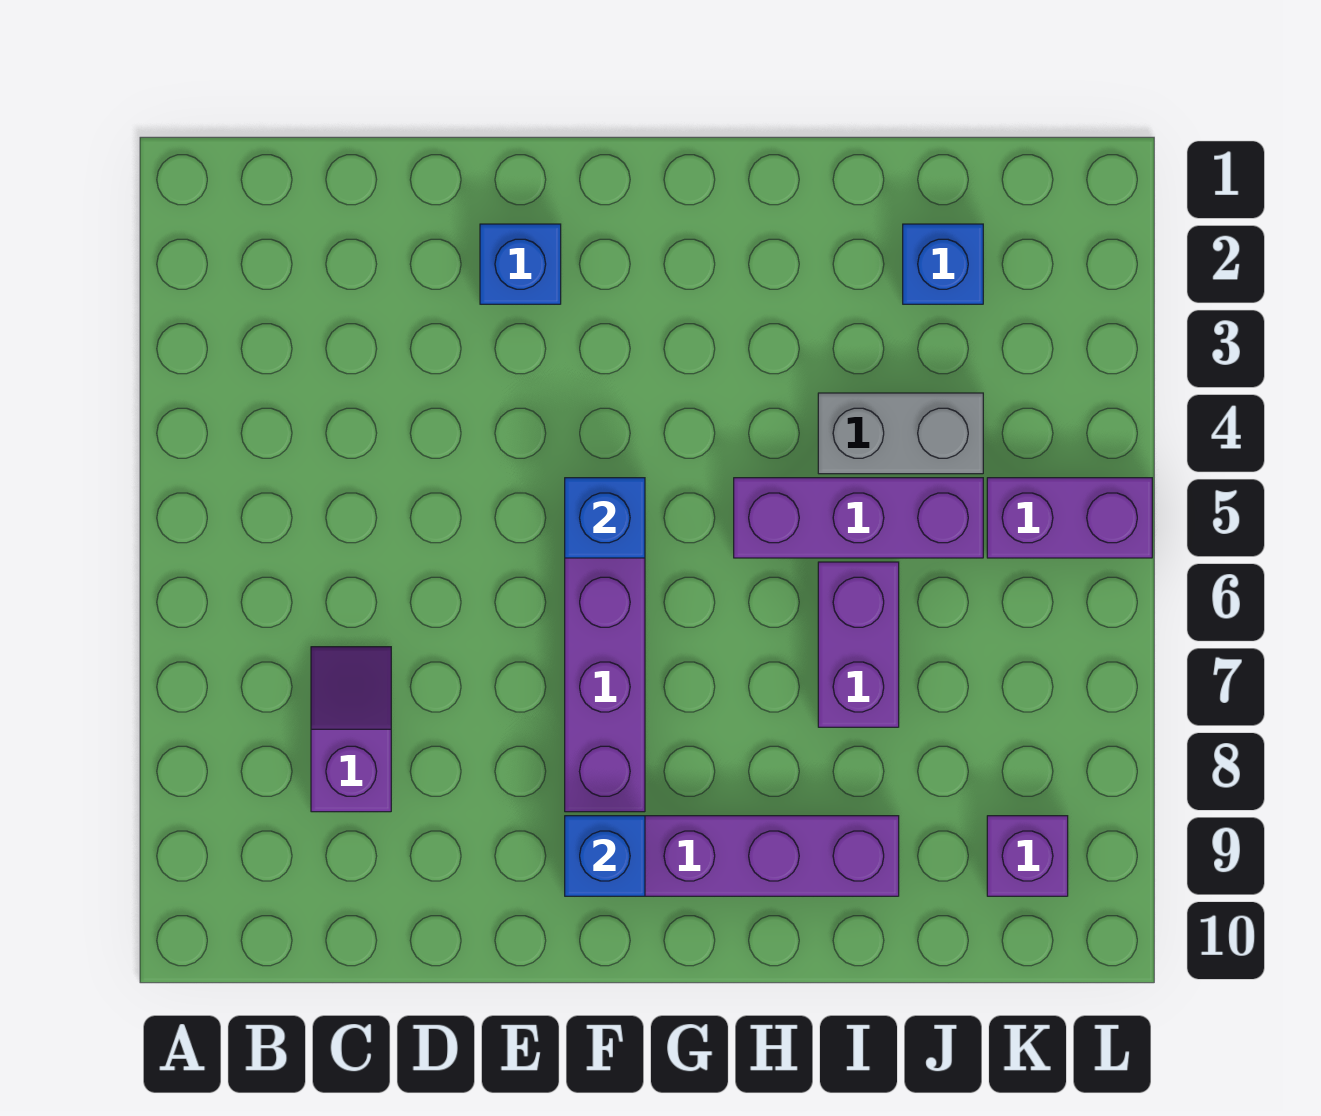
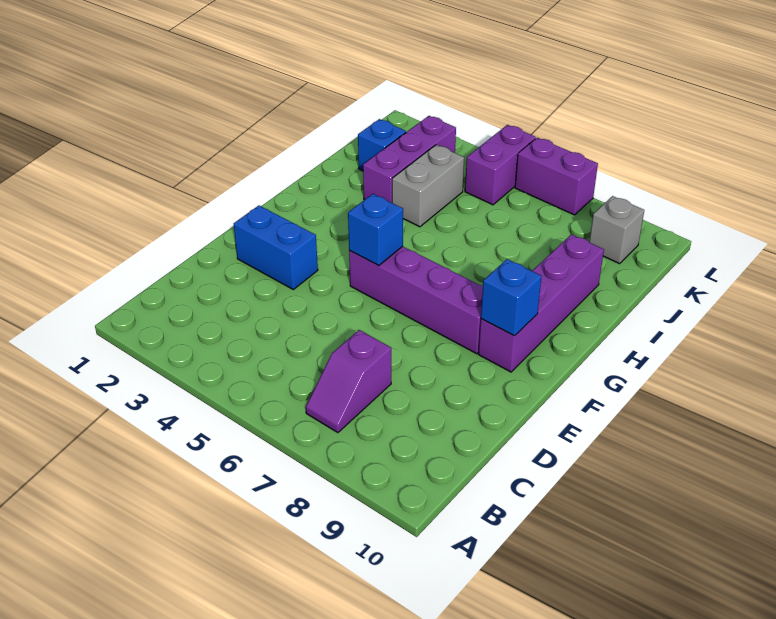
purple 1x2 slope [311,647,391,812] -> purple 1x2 slope turned to [306,330,391,433]
blue 1x1 brick [480,224,561,304] -> blue 1x2 brick [234,206,318,289]
purple 1x3 brick [734,478,983,558] -> purple 1x3 brick moved to [363,116,456,203]
purple 1x2 brick [818,562,899,727] -> purple 1x2 brick moved to [515,138,598,215]
purple 1x1 brick [987,816,1068,896] -> grey 1x1 brick [589,196,644,264]

